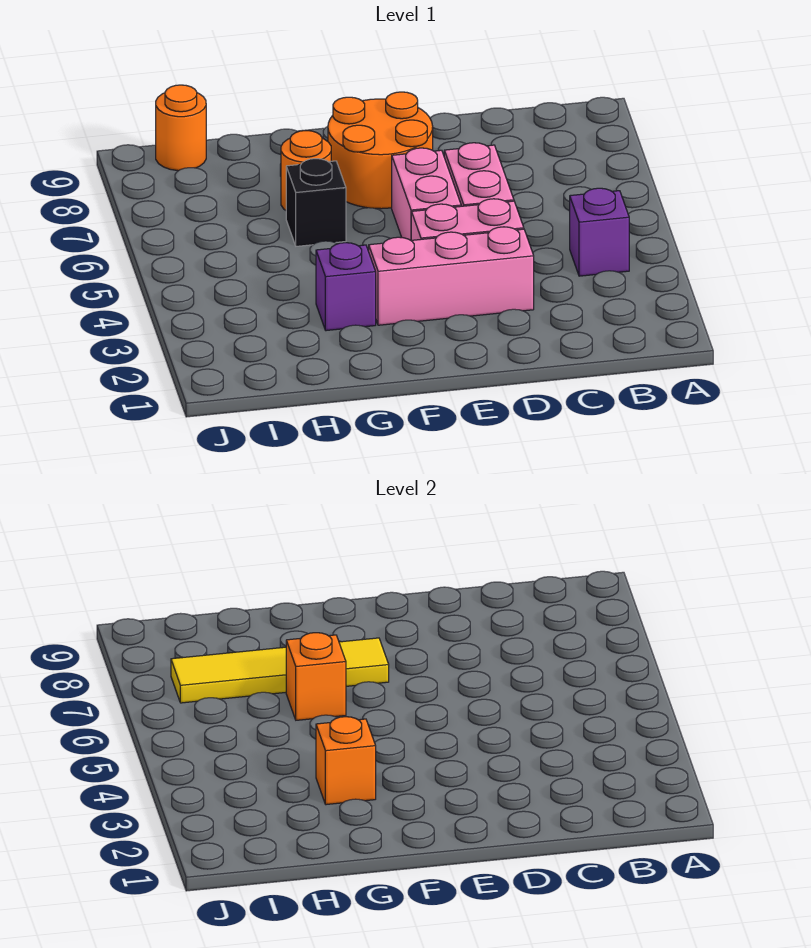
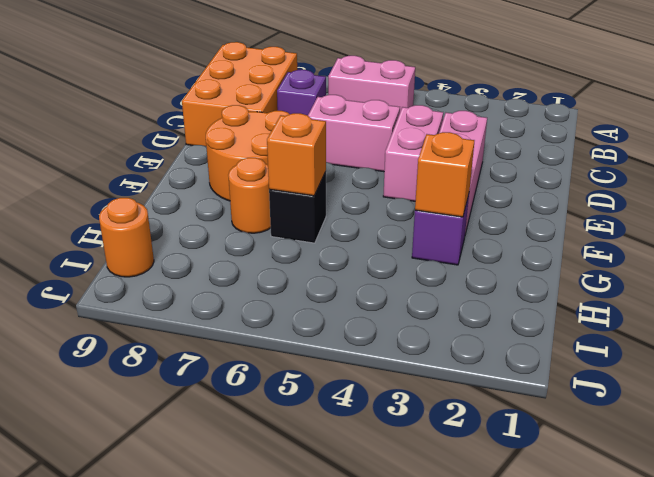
purple 1x1 brick [570,188,629,276] -> purple 1x1 brick moved to [277,70,326,115]
none -> orange 2x3 brick [182,42,297,146]
pink 1x2 brick [392,148,461,240] -> pink 1x2 brick moved to [328,56,415,111]
yellow 1x4 tile [171,638,389,703] -> none

